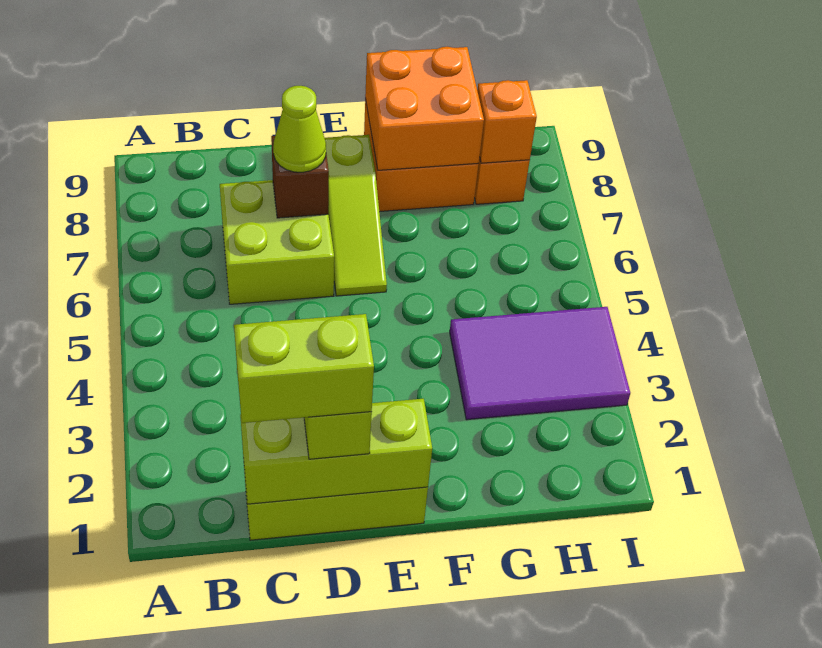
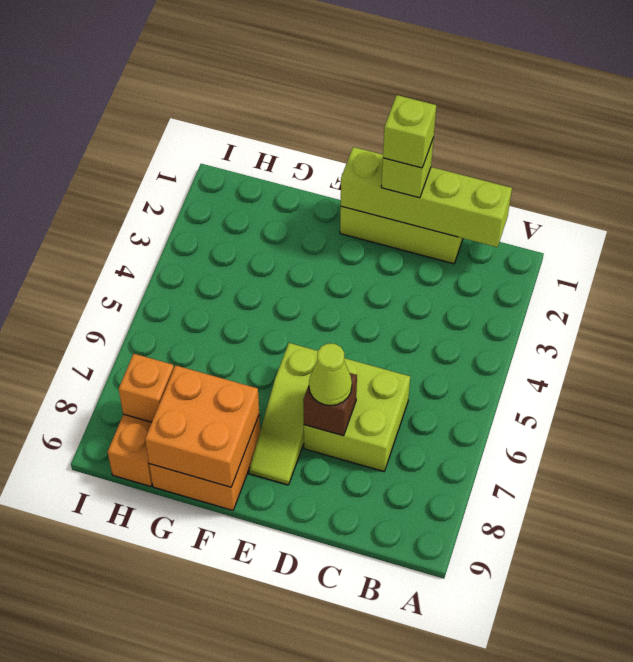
lime 1x3 brick [240,399,432,504] -> lime 1x4 brick [341,147,512,247]
lime 1x2 brick [234,314,374,423] -> lime 1x1 brick [383,95,436,168]
lime 1x3 slope [325,135,387,296] -> lime 1x3 slope turned to [249,343,318,485]
purple 2x3 tile [450,307,630,420] -> none

